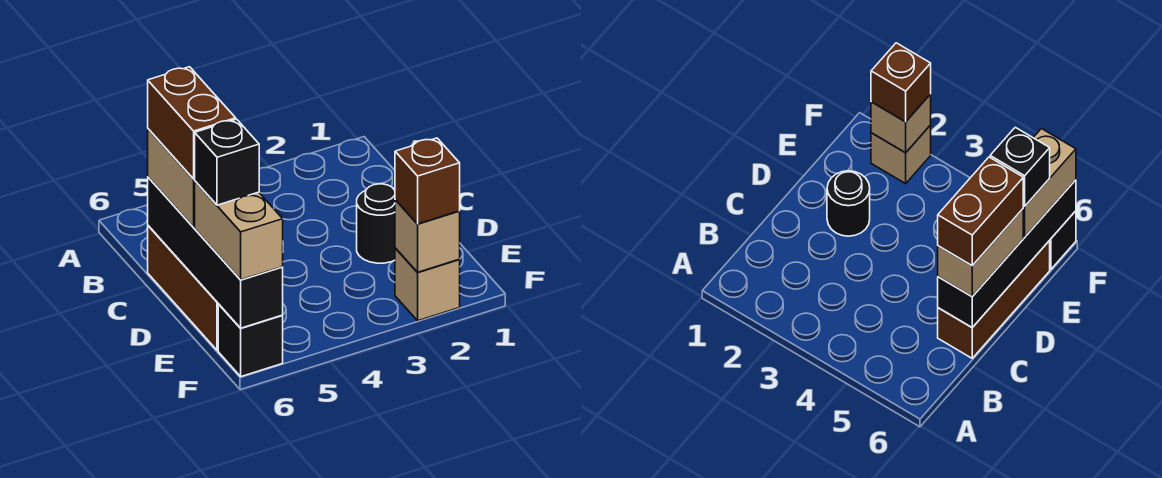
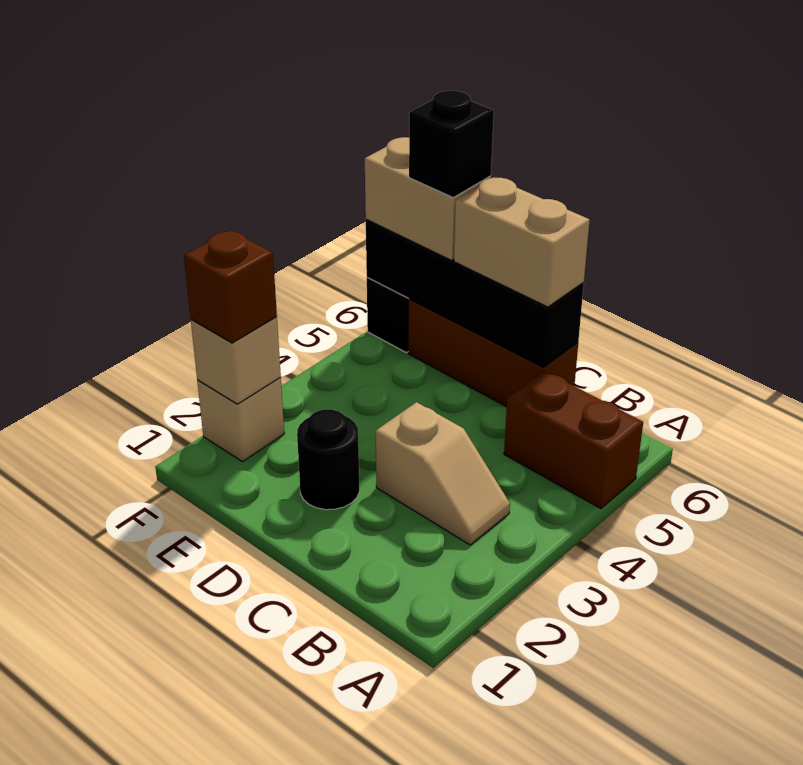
none -> tan 1x2 slope [376,402,510,545]
brown 1x2 brick [148,67,236,179] -> brown 1x2 brick moved to [504,371,643,509]

